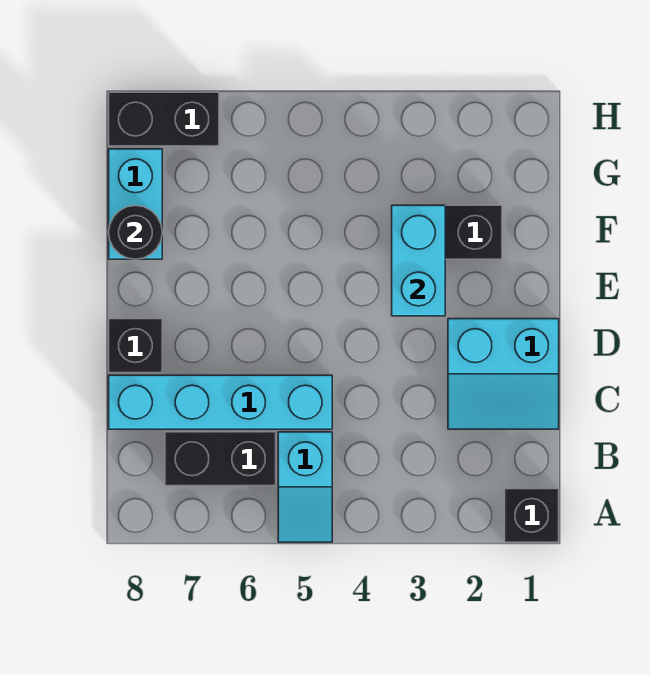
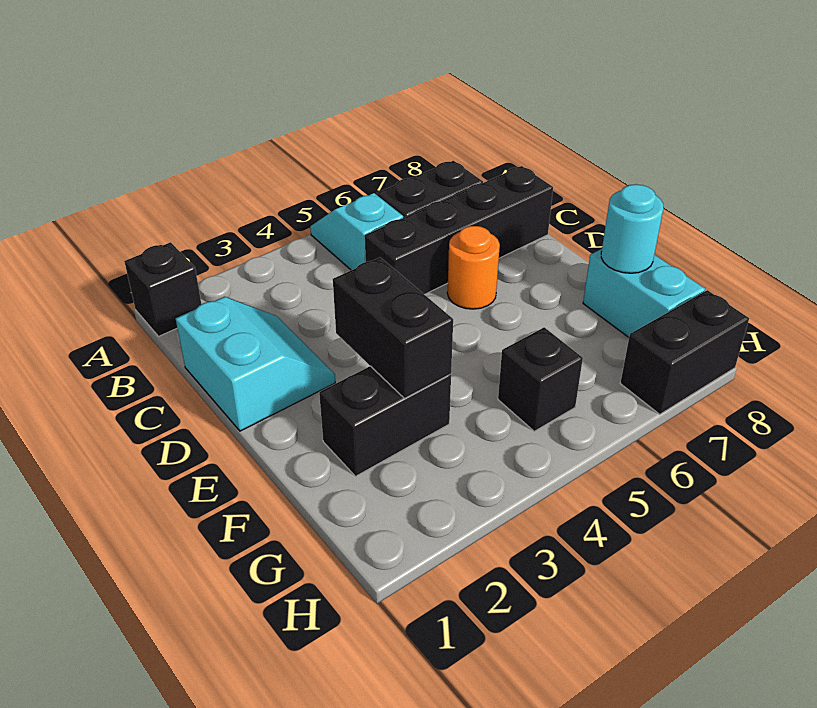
cyan 2x2 slope [448,319,559,429] -> cyan 2x2 slope turned to [176,297,335,431]
cyan 1x4 brick [109,375,332,429] -> black 1x4 brick [365,166,553,295]
none -> orange 1x1 round brick [447,226,500,309]
black 1x1 brick [109,319,162,373] -> black 1x1 brick moved to [498,327,583,431]
cyan 1x2 brick [392,205,445,316] -> black 1x2 brick [333,257,453,398]
black 1x1 round brick [109,206,162,259] -> cyan 1x1 round brick [601,184,664,273]

